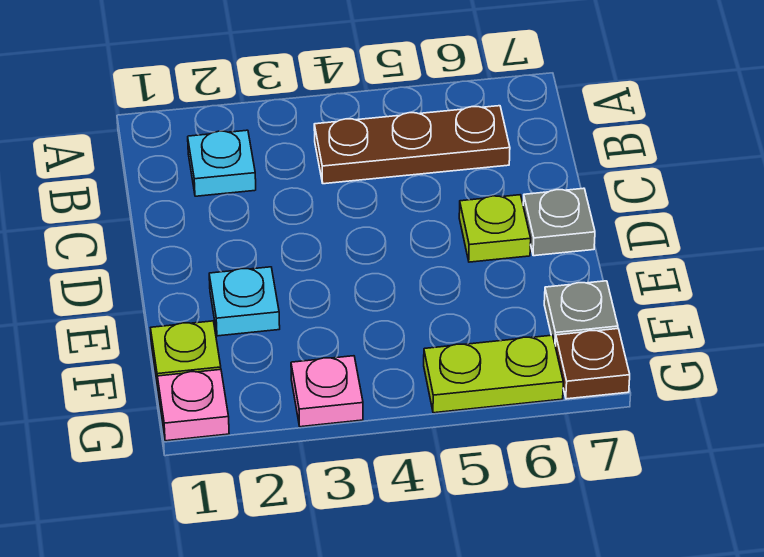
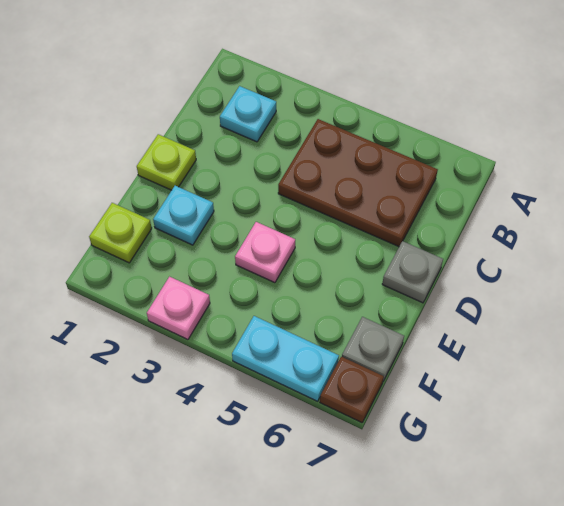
brown 1x3 plate [314,106,510,184] -> brown 2x3 plate [278,119,438,247]
lime 1x1 plate [459,195,531,262] -> lime 1x1 plate moved to [137,134,196,190]
pink 1x1 plate [157,370,229,441] -> pink 1x1 plate moved to [235,222,295,283]
lime 1x2 plate [424,335,563,413] -> cyan 1x2 plate [232,316,339,401]

